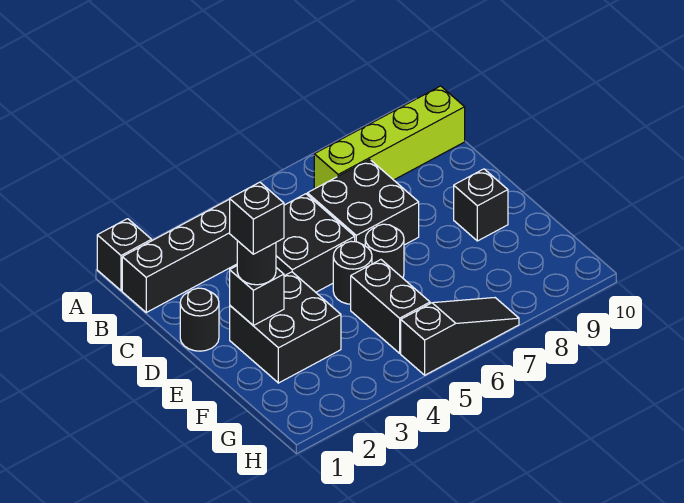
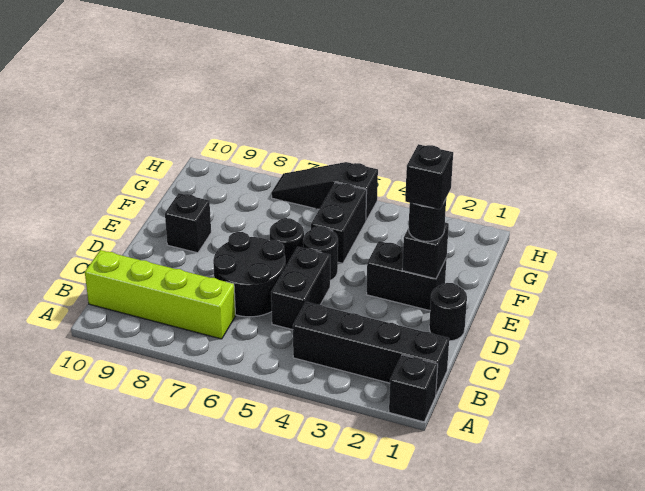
black 2x2 brick [276,194,355,292] -> black 1x2 brick [271,247,330,330]
black 2x2 brick [307,159,419,246] -> black 2x2 round brick [213,232,285,317]
black 2x2 brick [230,272,341,383] -> black 1x2 brick [366,241,447,311]

